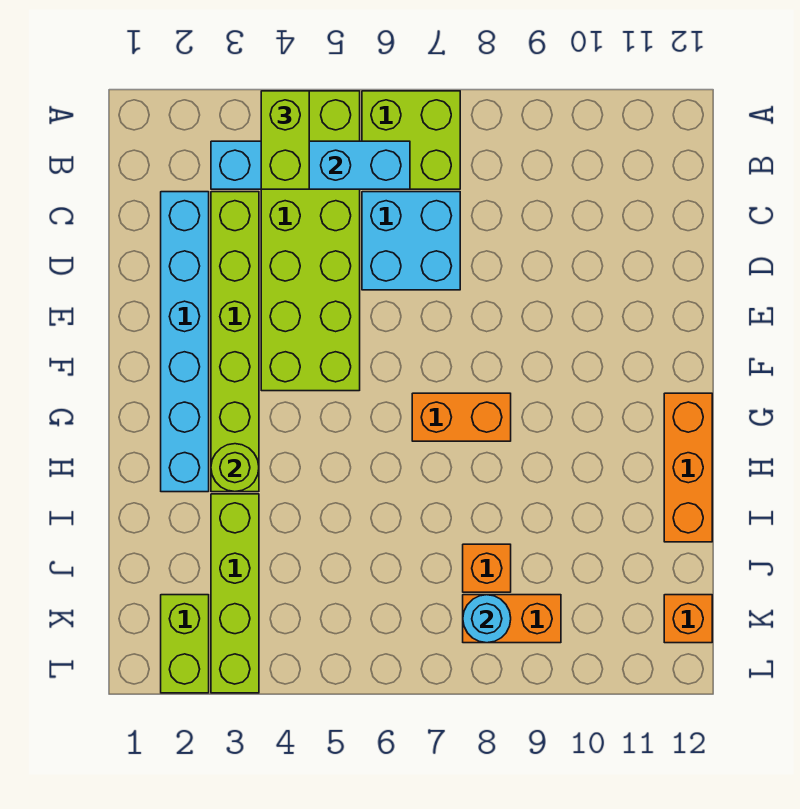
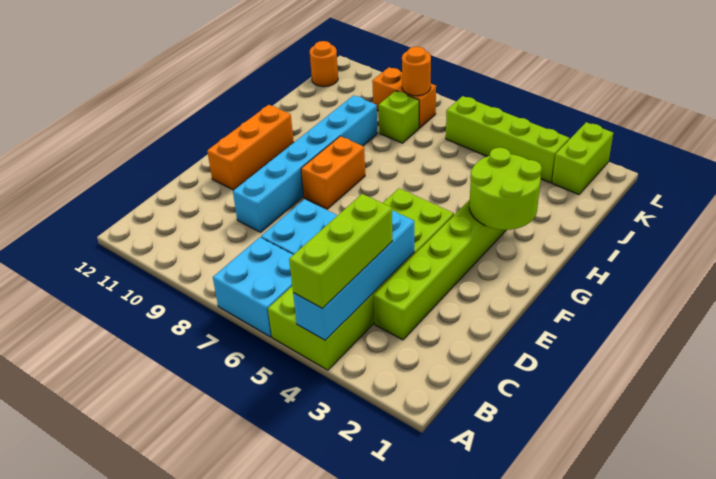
lime 1x2 brick [261,91,309,189] -> lime 1x3 brick [289,194,392,309]
lime 2x2 brick [362,91,460,189] -> cyan 2x2 brick [213,237,293,337]
cyan 1x4 brick [211,141,410,189] -> cyan 1x4 brick turned to [293,211,414,340]
cyan 1x6 brick [161,192,209,492] -> cyan 1x6 brick moved to [233,95,377,232]
orange 1x2 brick [412,393,511,441] -> orange 1x2 brick turned to [301,136,365,209]
orange 1x3 brick [664,393,712,542] -> orange 1x3 brick moved to [207,105,294,190]
lime 1x1 round brick [211,444,259,492] -> lime 2x2 round brick [469,148,542,230]
lime 1x4 brick [211,494,259,693] -> lime 1x4 brick turned to [446,96,569,183]
orange 1x1 brick [463,544,511,592] -> lime 1x1 brick [379,91,419,143]
cyan 1x1 round brick [463,595,511,643] -> orange 1x1 round brick [402,47,431,96]
orange 1x1 brick [664,595,712,643] -> orange 1x1 round brick [310,41,338,87]

